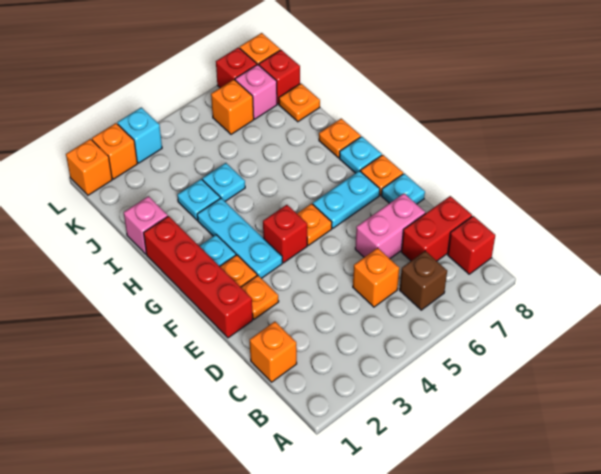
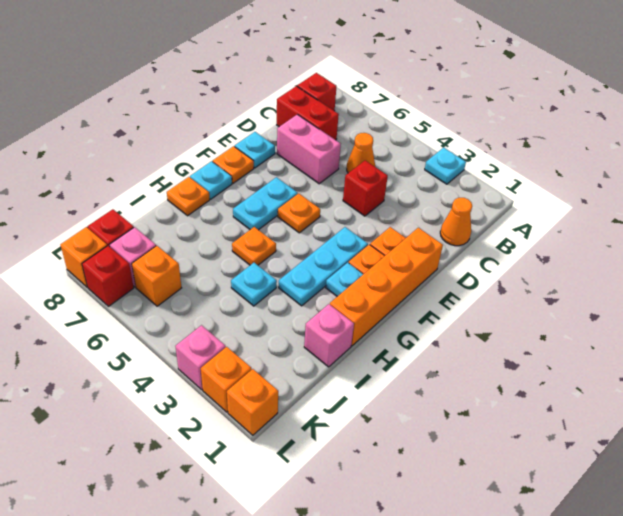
brown 1x1 brick [400,251,447,310] -> none
orange 1x1 brick [250,322,297,382] -> orange 1x1 cone [440,198,472,246]
orange 1x1 brick [353,248,399,307] -> orange 1x1 cone [347,133,375,173]
red 1x4 brick [144,216,253,338] -> orange 1x4 brick [330,228,443,346]
red 1x1 brick [263,205,307,263] -> red 1x1 brick moved to [343,160,388,216]
cyan 1x2 plate [313,171,380,228] -> cyan 1x2 plate turned to [233,177,298,230]
cyan 1x1 plate [177,179,220,220] -> cyan 1x1 plate moved to [425,148,466,184]
orange 1x1 plate [279,84,320,122] -> orange 1x1 plate moved to [232,227,276,265]
cyan 1x1 brick [117,107,162,163] -> pink 1x1 brick [175,325,226,390]

